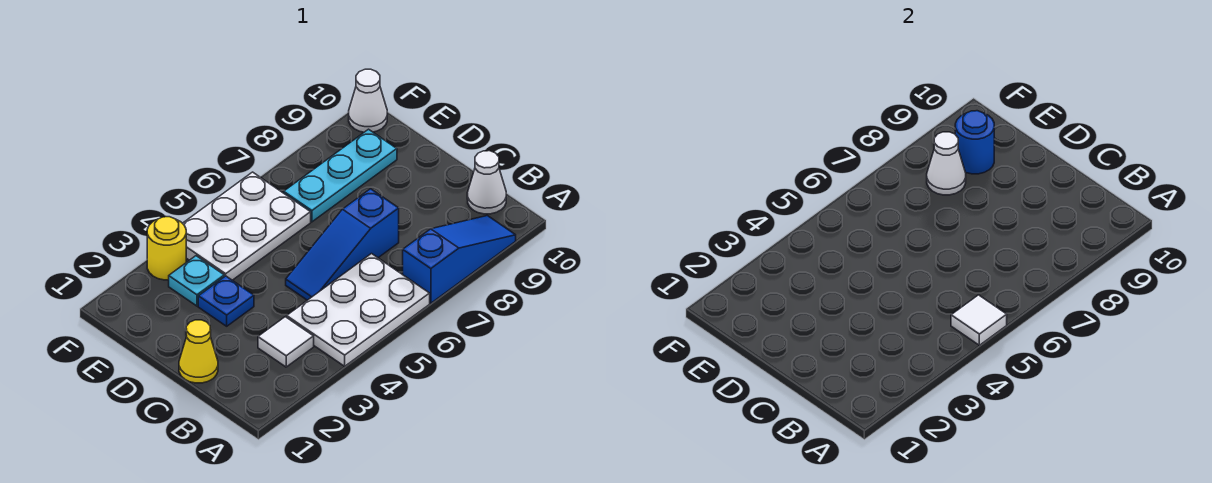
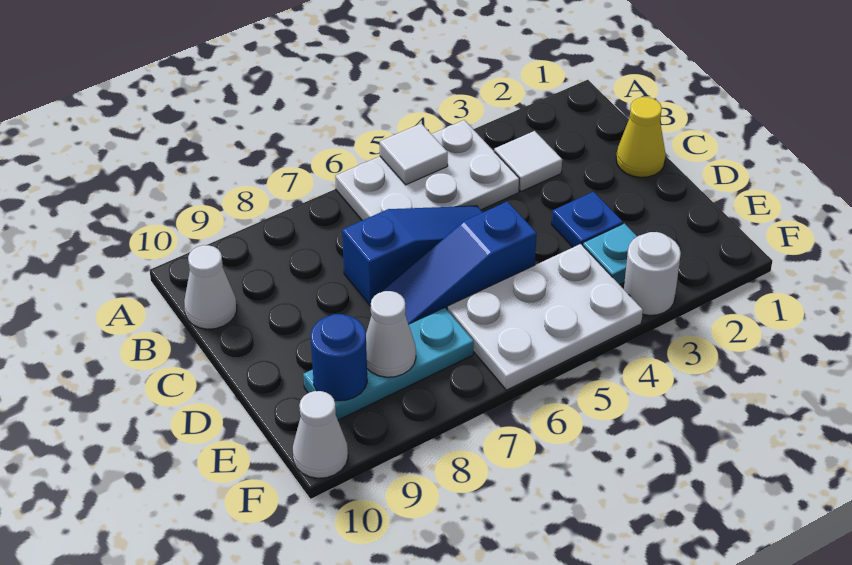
blue 1x3 slope [403,216,516,303] -> blue 1x3 slope moved to [381,202,537,324]
yellow 1x1 round brick [147,217,186,280] -> white 1x1 round brick [624,232,681,315]

